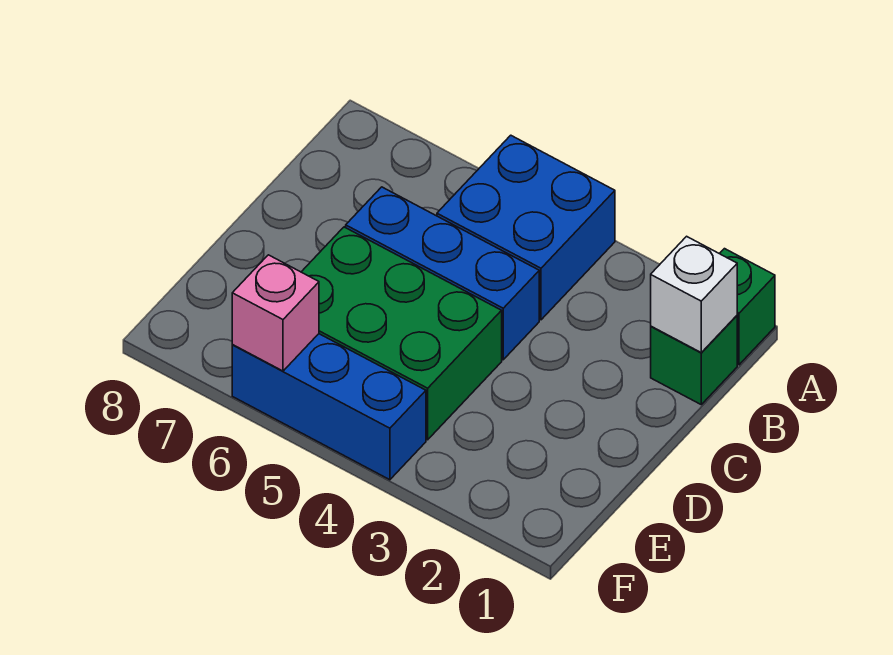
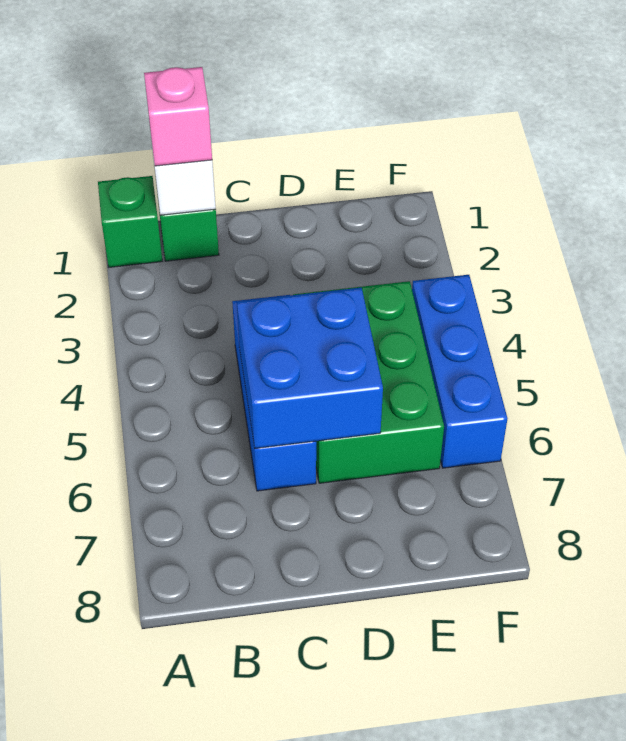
blue 2x2 brick [437,135,615,320] -> blue 2x2 brick moved to [237,288,383,448]
pink 1x1 brick [232,255,319,371] -> pink 1x1 brick moved to [144,67,212,166]

